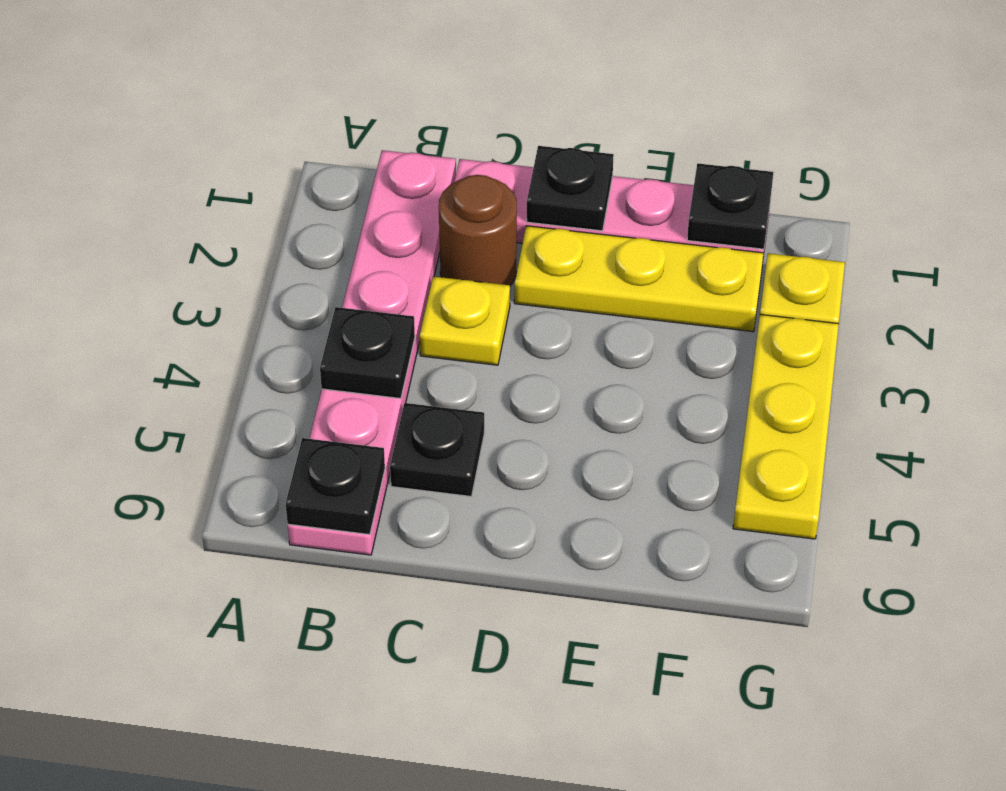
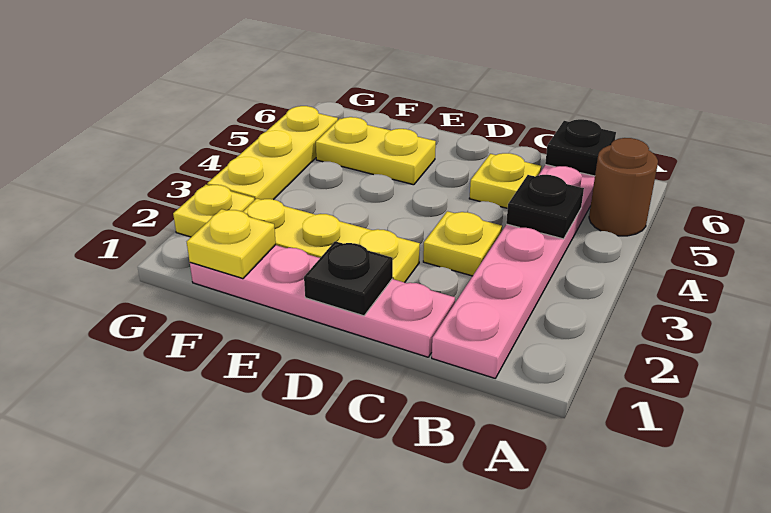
brown 1x1 round brick [439,175,517,285] -> brown 1x1 round brick moved to [589,138,658,236]
black 1x1 plate [390,403,484,496] -> yellow 1x1 plate [469,153,542,209]
none -> yellow 1x2 plate [316,117,436,185]
black 1x1 plate [687,163,774,249] -> yellow 1x1 plate [187,209,276,279]

